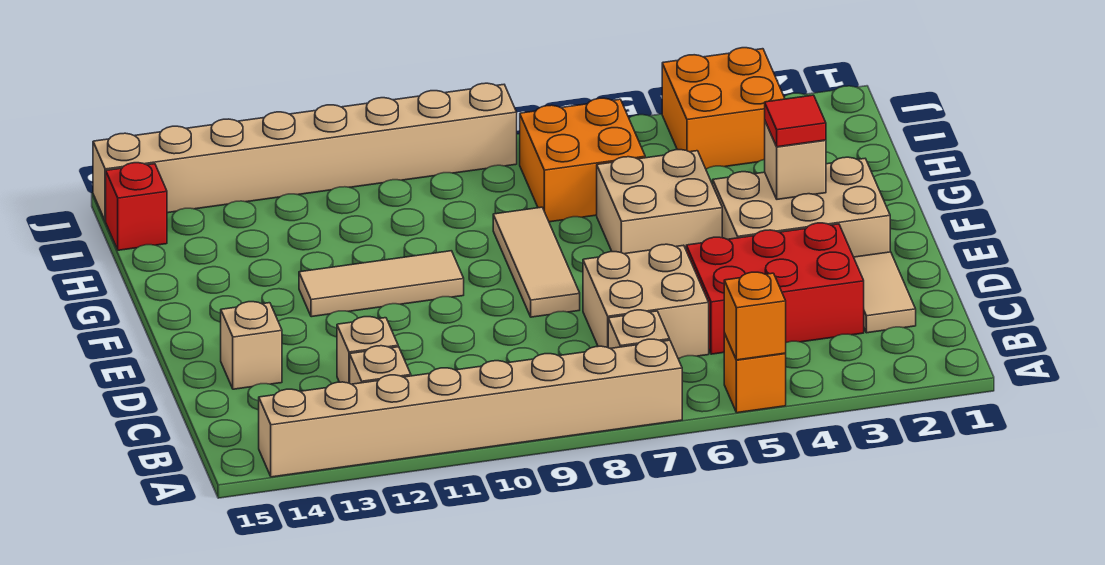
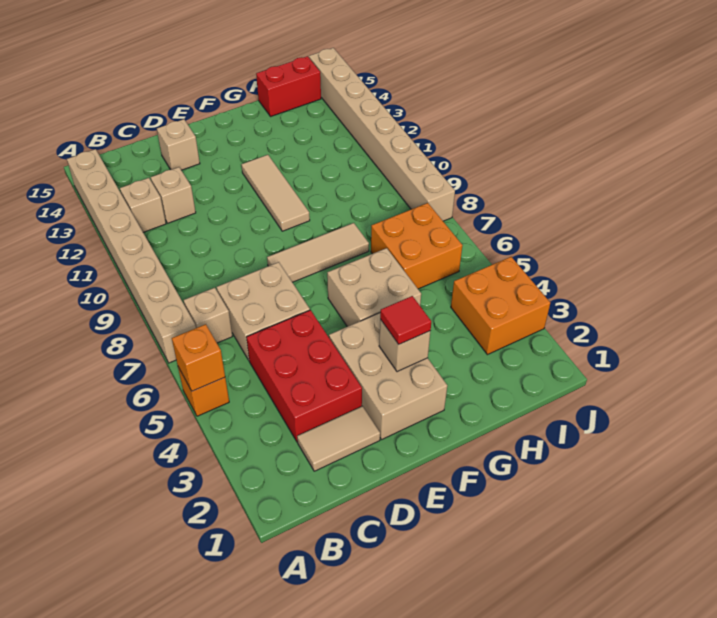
red 1x1 brick [106,163,167,250] -> red 1x2 brick [256,56,321,117]

